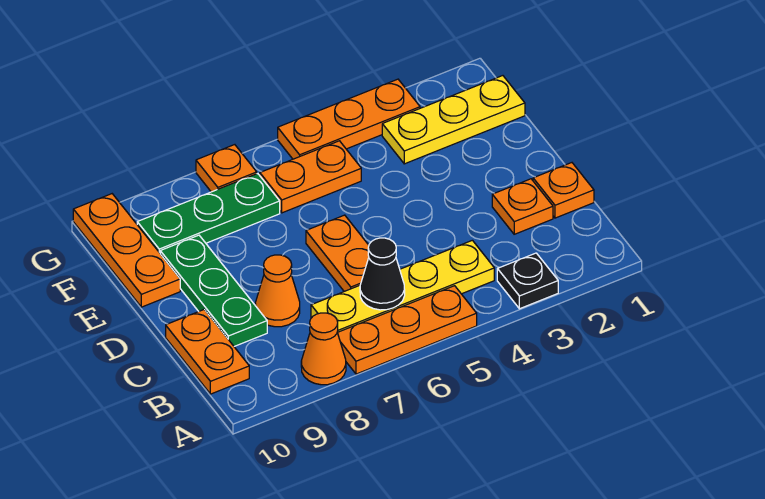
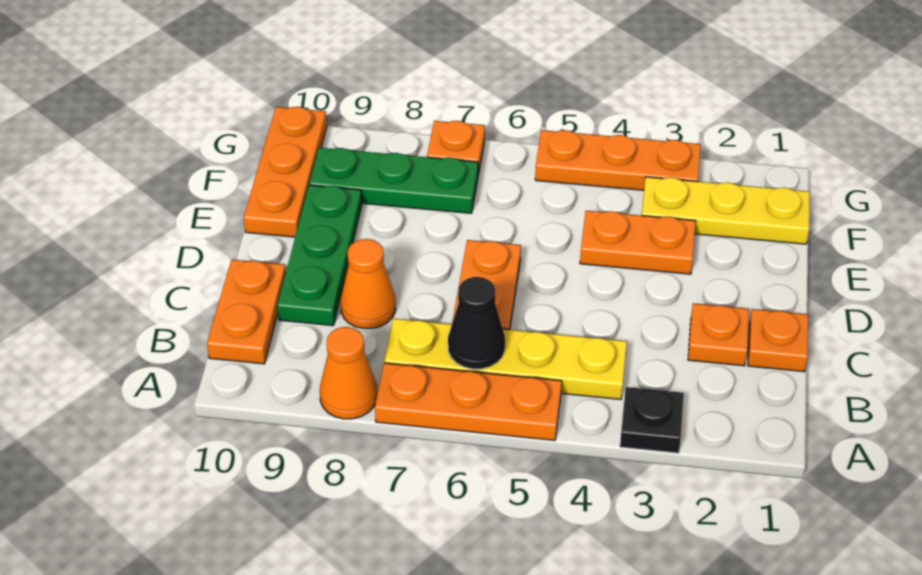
orange 1x2 plate [260,141,361,213] -> orange 1x2 plate moved to [580,211,696,274]

